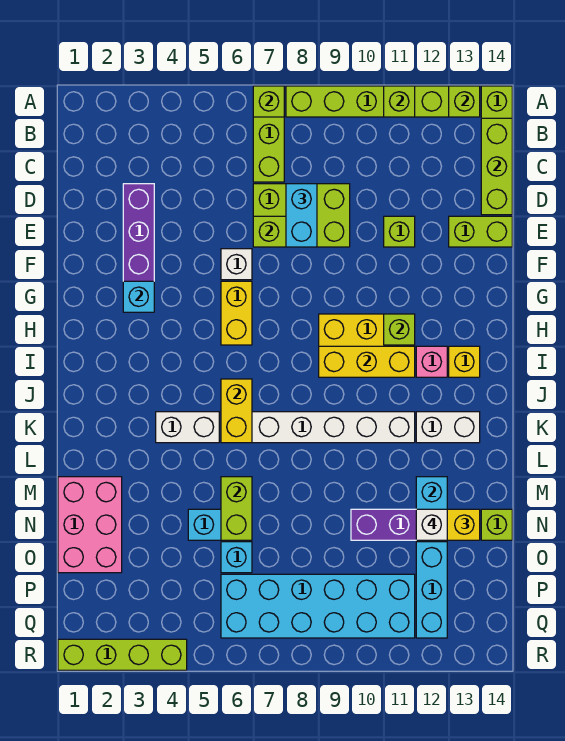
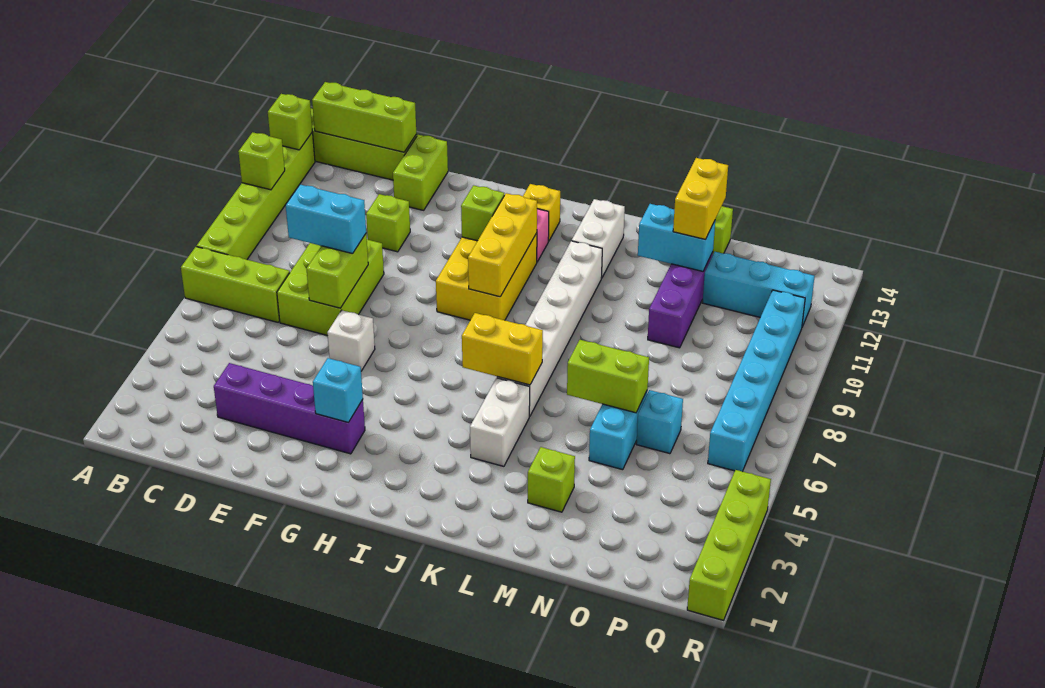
lime 1x1 brick [253,86,284,117] -> lime 1x1 brick moved to [528,447,575,512]
yellow 1x2 brick [221,281,252,345] -> none
pink 2x3 brick [58,477,122,573] -> none
white 1x1 brick [416,509,447,540] -> none
cyan 2x6 brick [221,574,415,638] -> cyan 1x6 brick [708,290,805,471]

